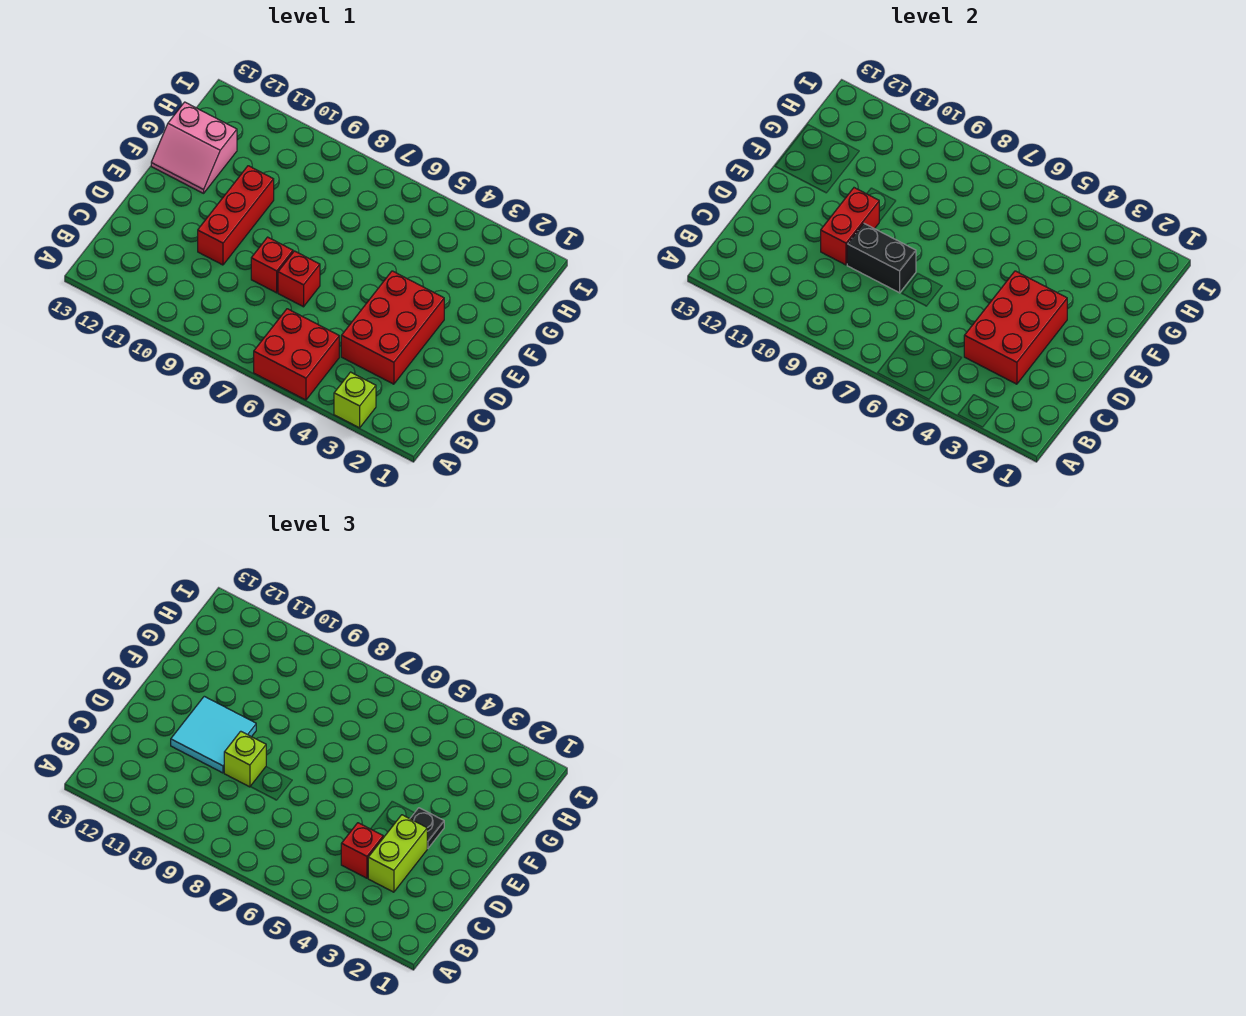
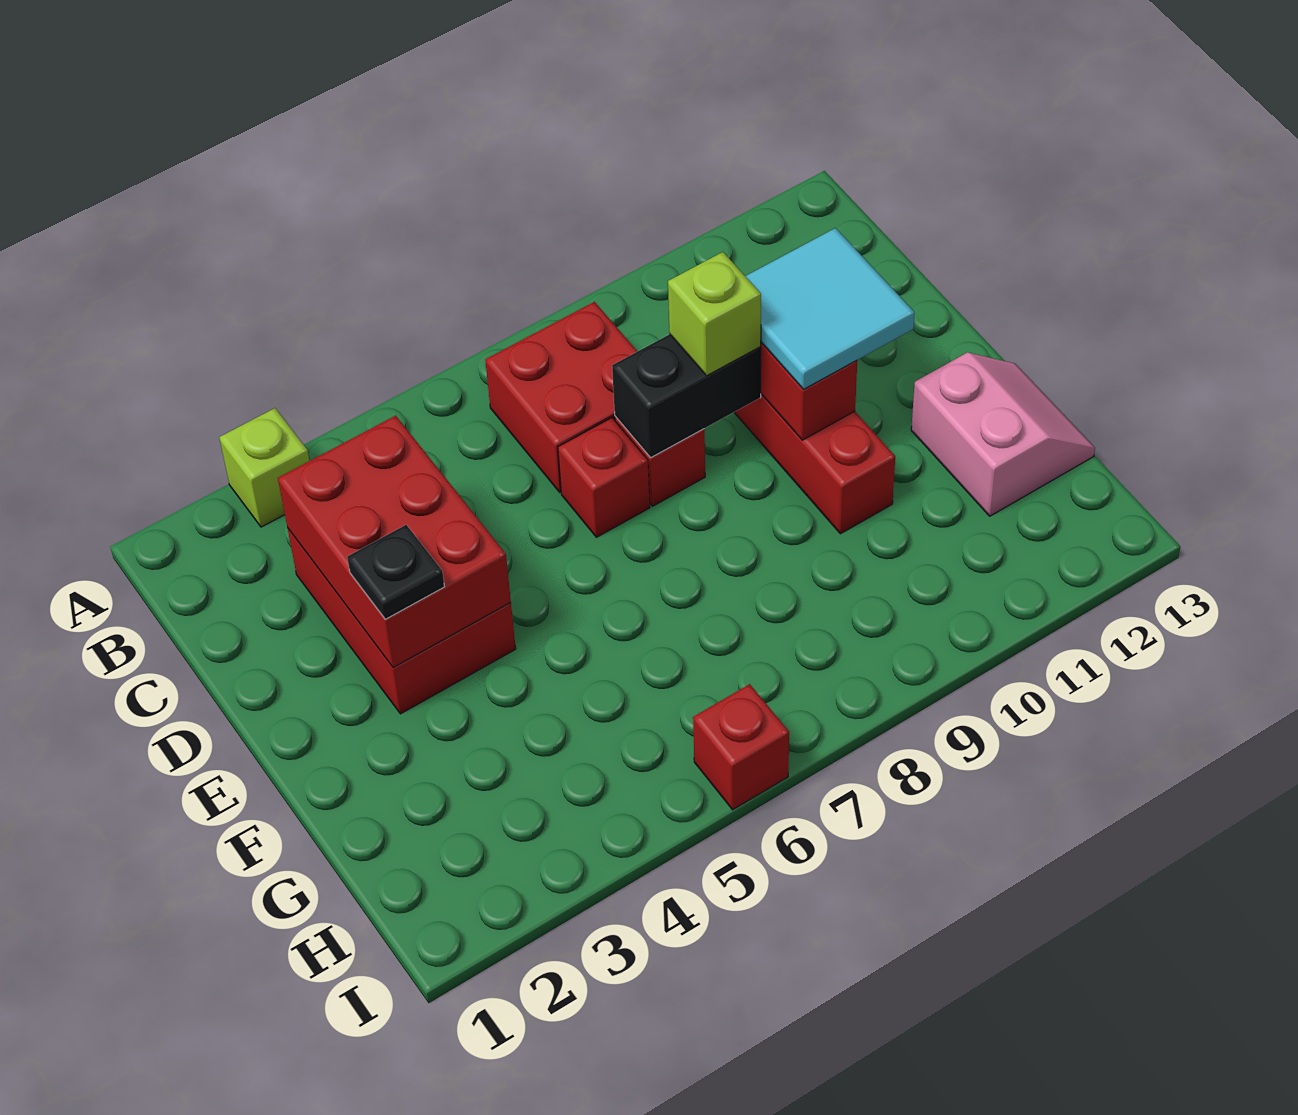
red 2x2 brick [254,309,339,400] -> red 2x2 brick moved to [485,302,637,492]
lime 1x2 brick [368,815,427,892] -> none
red 1x1 brick [341,823,383,878] -> red 1x1 brick moved to [693,684,789,810]
pink 2x2 slope [151,102,237,193] -> pink 2x2 slope turned to [911,352,1095,516]

